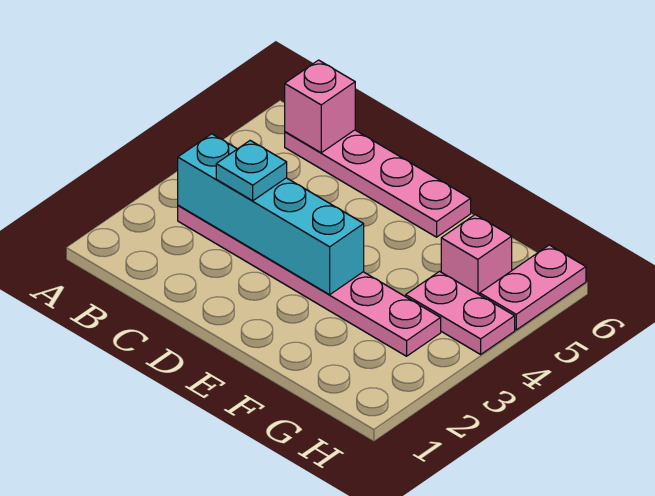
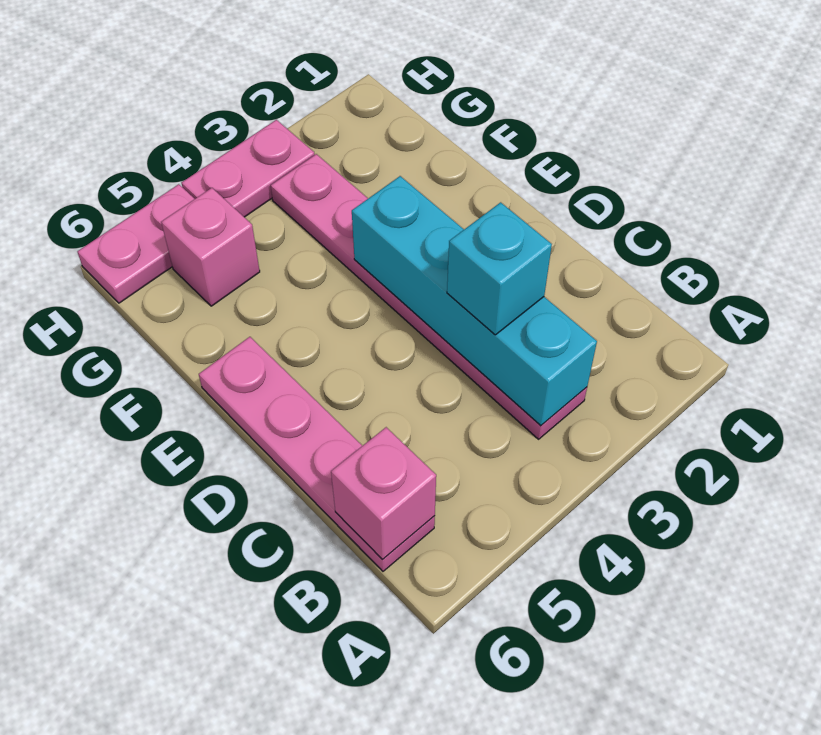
cyan 1x1 plate [216,141,287,201] -> cyan 1x1 brick [447,202,552,335]
pink 1x2 plate [405,271,515,354] -> pink 1x2 plate turned to [181,120,315,217]

